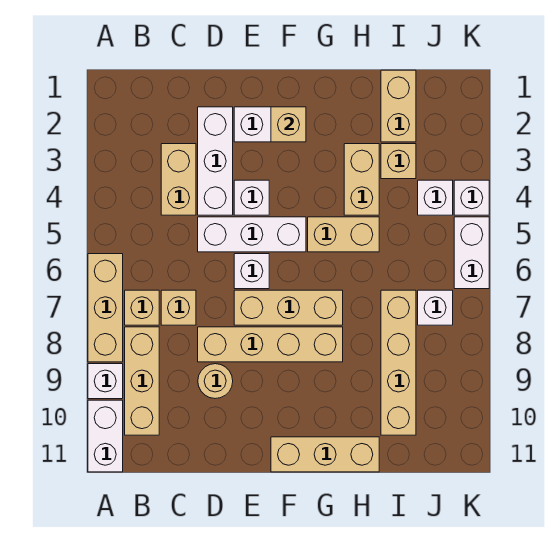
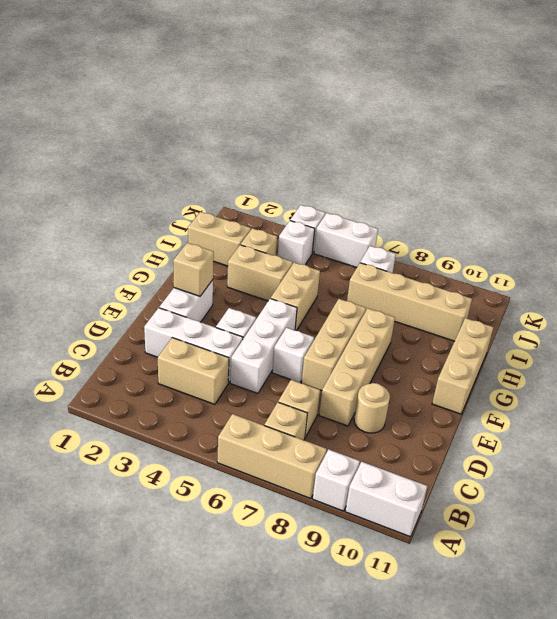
tan 1x3 brick [125,327,159,435] -> none

